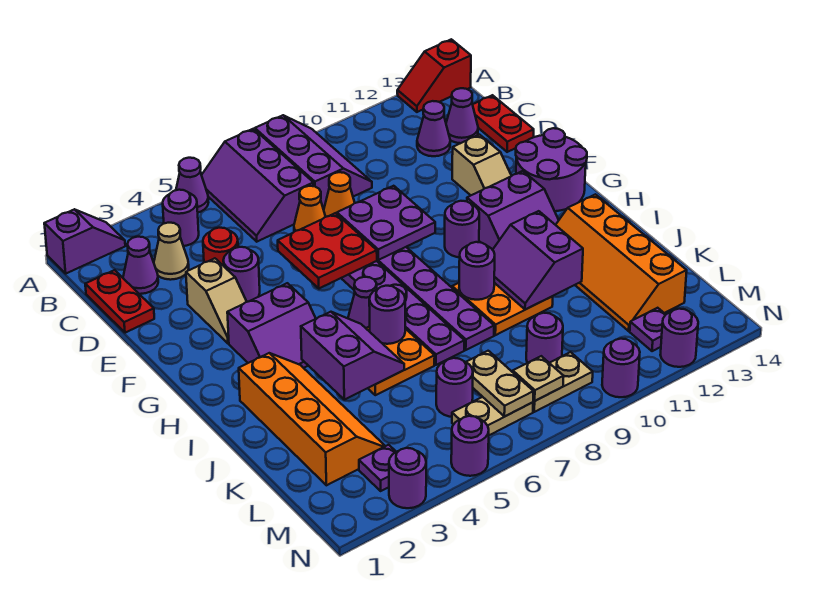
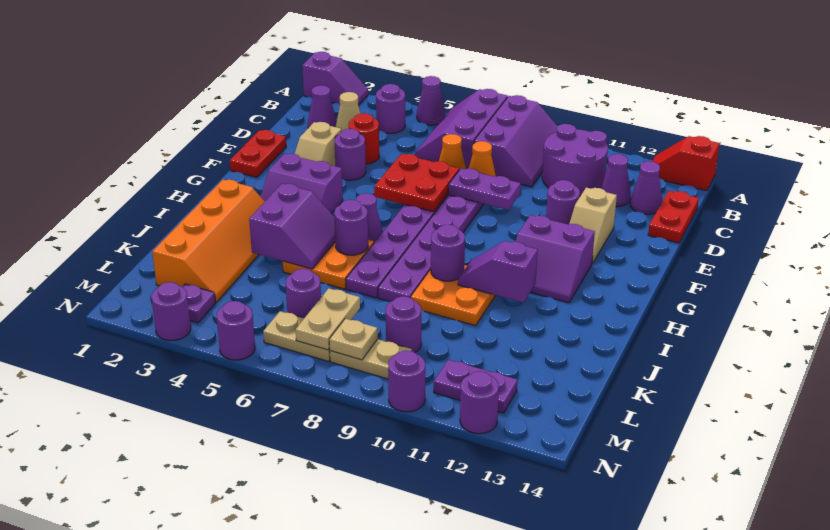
red 1x2 plate [85,270,154,333] -> red 1x2 plate moved to [230,130,286,177]
purple 2x2 plate [337,186,435,260] -> purple 1x2 plate [448,169,521,210]
purple 2x2 round brick [516,128,587,211] -> purple 2x2 round brick moved to [542,124,608,196]
purple 1x1 round brick [445,201,479,257] -> purple 1x1 round brick moved to [546,180,580,225]
purple 2x2 slope [493,211,583,310] -> purple 1x2 slope [458,241,538,303]
orange 2x4 slope [556,194,687,331] -> none
purple 1x1 plate [630,308,666,351] -> purple 1x2 plate [434,360,518,413]

